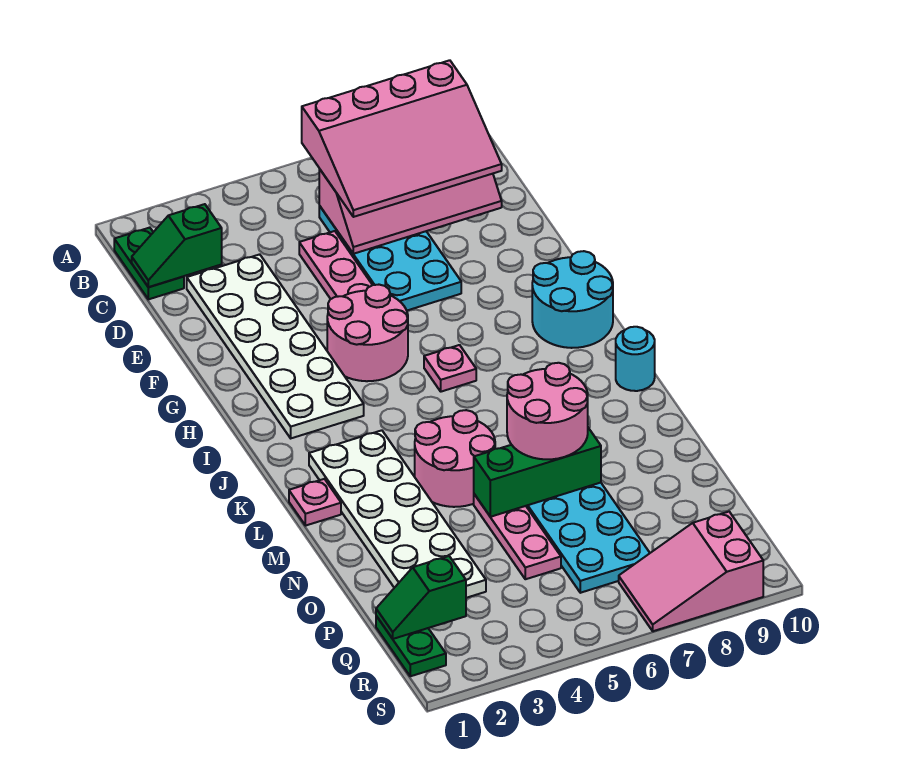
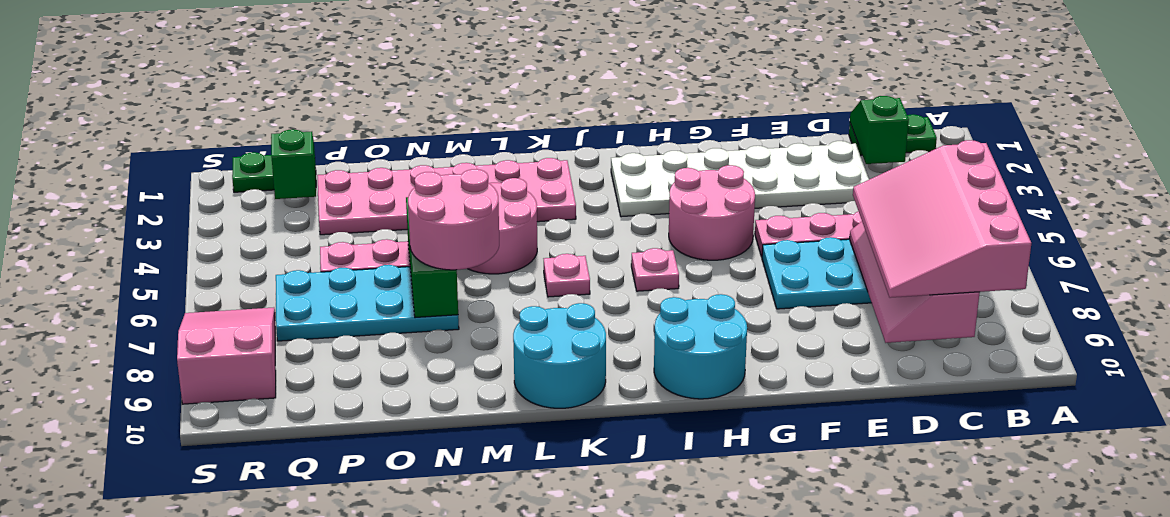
white 2x6 plate [309,430,486,598] -> pink 2x6 plate [317,158,576,235]
cyan 1x1 round brick [616,327,655,391] -> cyan 2x2 round brick [513,303,606,408]
pink 1x1 plate [289,479,341,526] -> pink 1x1 plate moved to [544,254,590,297]

